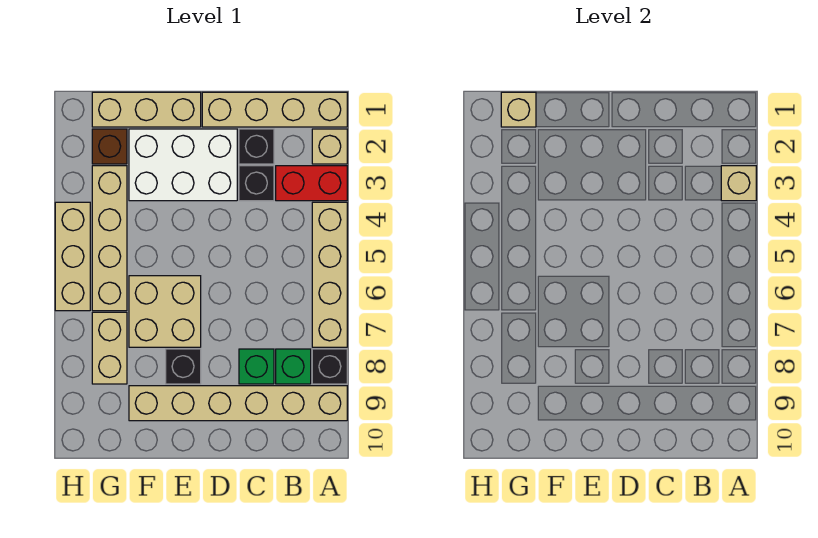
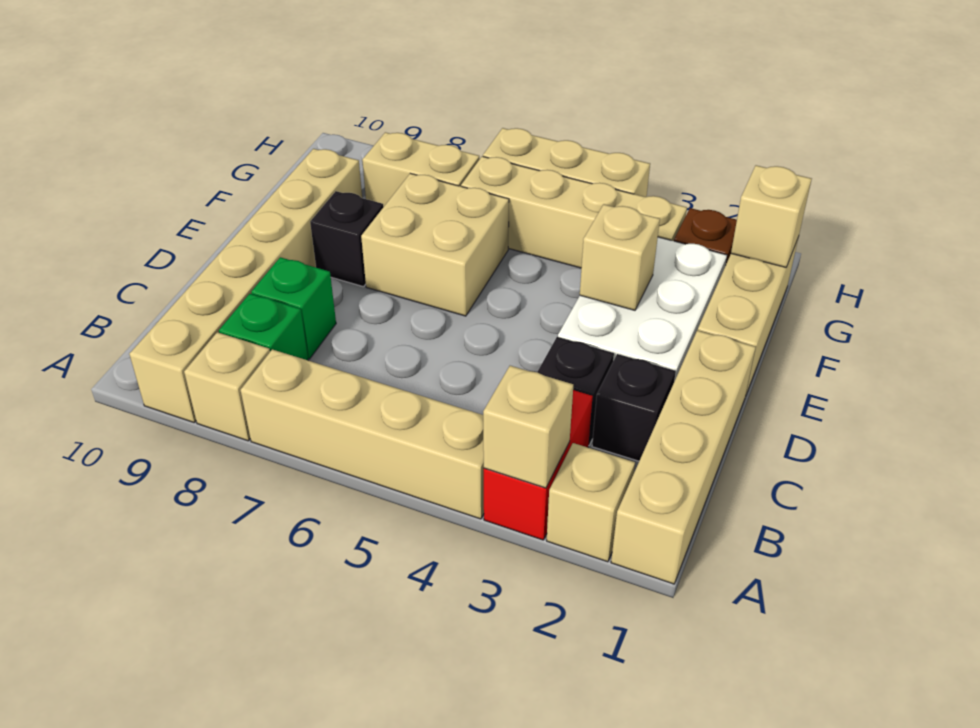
black 1x1 brick [312,349,347,384] -> tan 1x1 brick [184,332,270,441]
none -> tan 1x1 brick [580,204,660,310]

